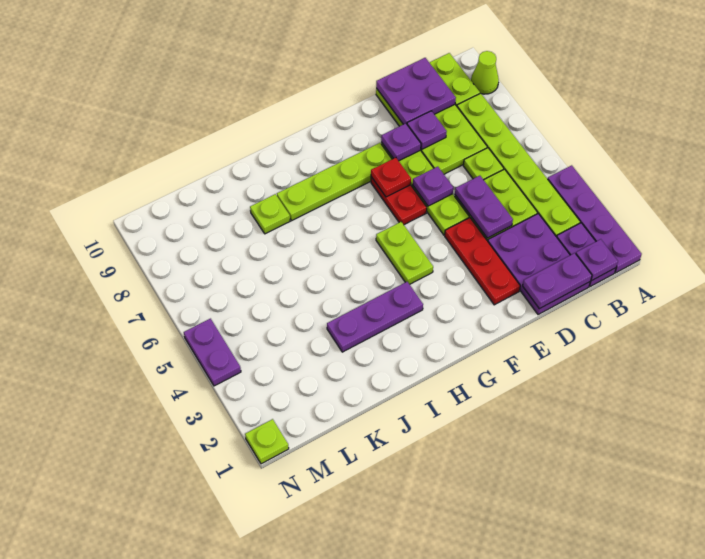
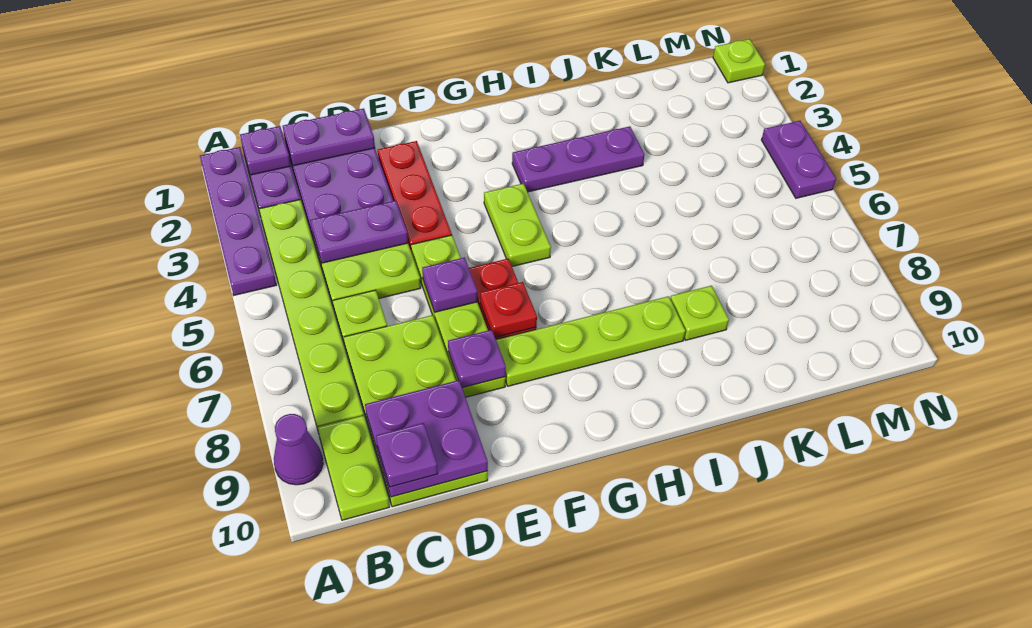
lime 1x1 cone [471,51,499,94] -> purple 1x1 cone [274,414,323,485]
purple 1x2 plate [455,176,513,238] -> purple 1x2 plate turned to [310,201,408,263]
purple 1x1 plate [407,111,447,149] -> purple 1x1 plate moved to [376,423,438,487]

